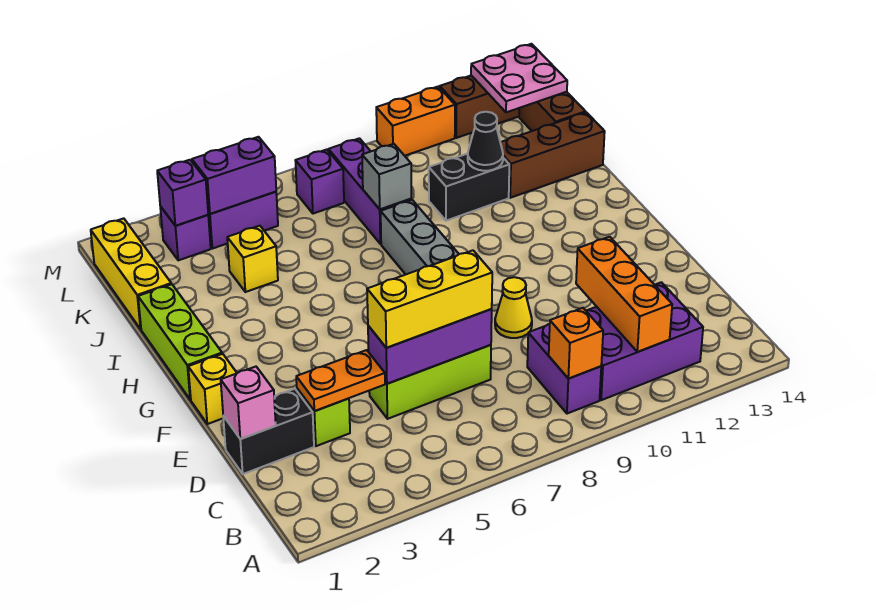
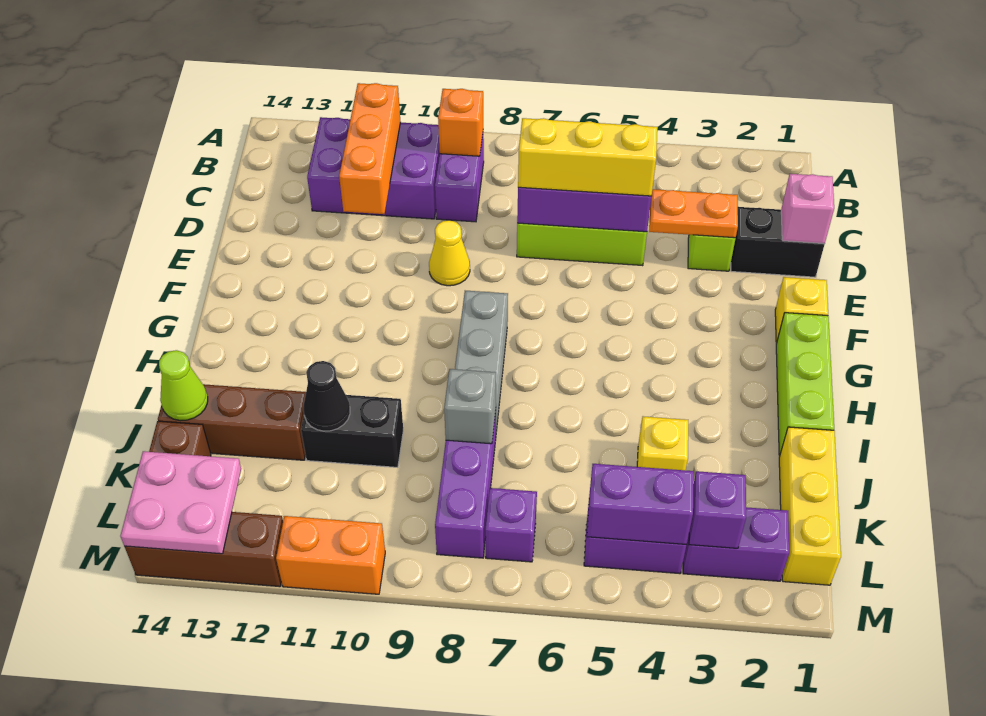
none -> lime 1x1 cone [159,350,208,421]
purple 1x1 brick [160,206,211,260] -> purple 1x2 brick [683,507,789,581]

